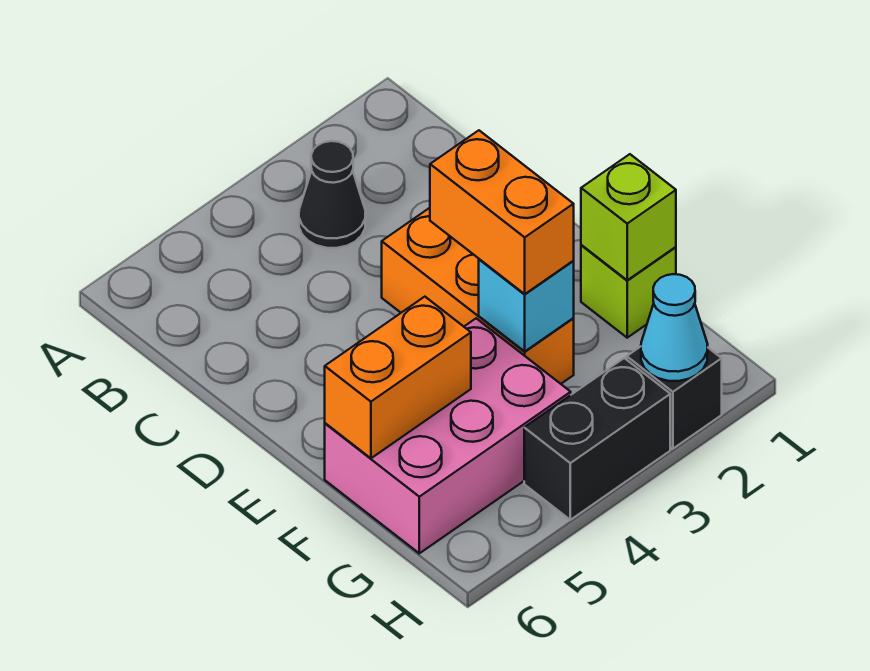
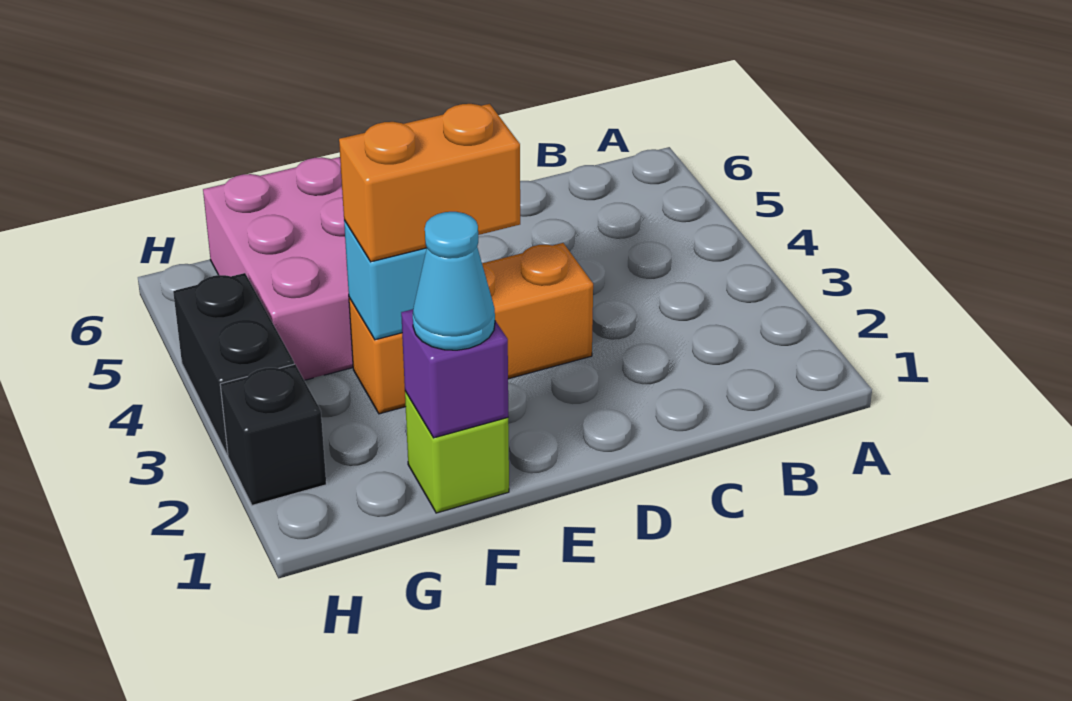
black 1x1 cone [299,141,366,248] -> none
lime 1x1 brick [581,154,676,280] -> purple 1x1 brick [401,309,508,438]
orange 1x2 brick [325,297,471,458] -> none
cyan 1x1 cone [641,274,708,381] -> cyan 1x1 cone moved to [413,212,495,350]

